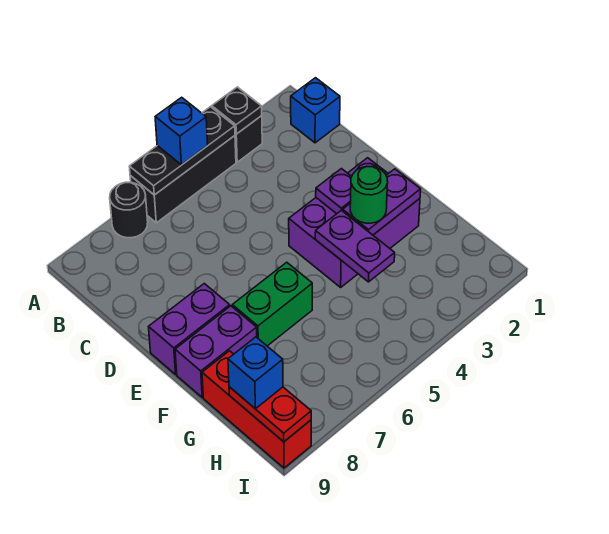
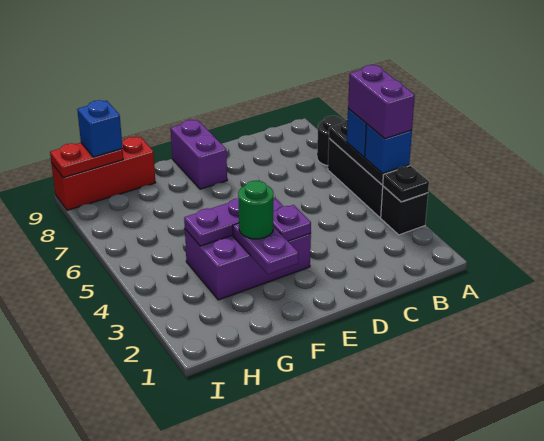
blue 1x1 brick [291,78,340,143] -> blue 1x1 brick moved to [365,124,412,173]
purple 2x3 brick [289,158,420,287] -> purple 2x3 brick turned to [185,199,311,300]
green 1x2 brick [232,262,312,346] -> none
purple 1x2 brick [175,306,257,397] -> purple 1x2 brick moved to [348,65,415,139]

